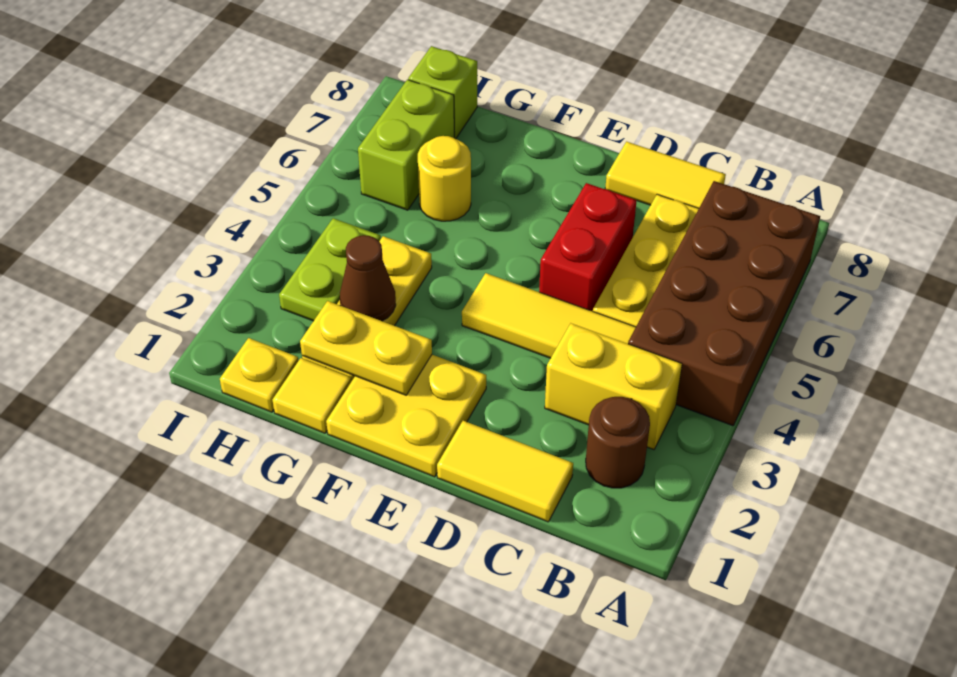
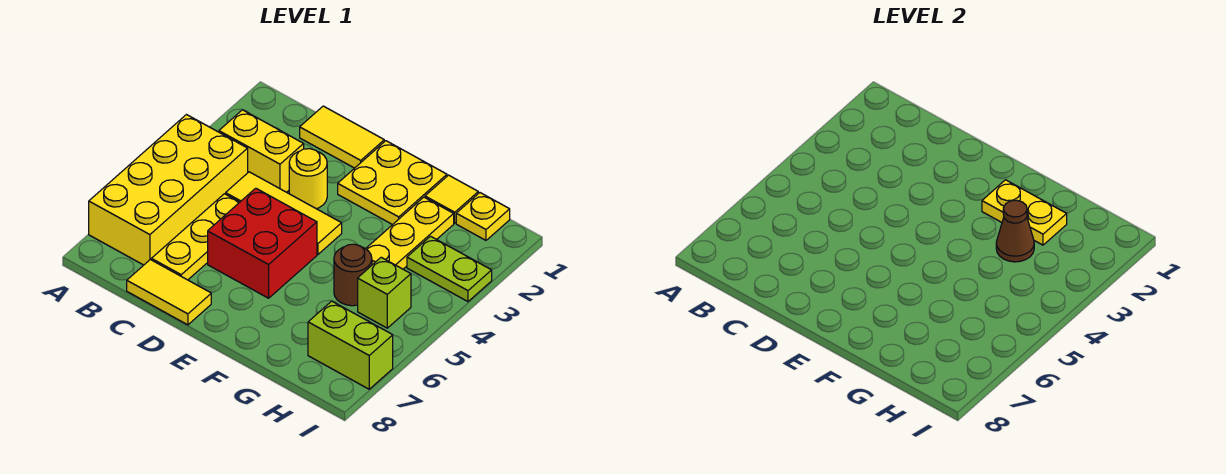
brown 2x4 brick [628,181,820,426] -> yellow 2x4 brick [89,115,248,265]
brown 1x1 round brick [586,397,650,488] -> brown 1x1 round brick moved to [334,244,372,306]
red 1x2 brick [539,183,637,311] -> red 2x2 brick [208,188,317,298]
yellow 1x1 round brick [418,136,471,221] -> yellow 1x1 round brick moved to [289,149,327,209]
lime 1x2 plate [279,218,381,321] -> lime 1x2 plate turned to [407,236,492,302]
lime 1x2 brick [358,80,454,210] -> lime 1x2 brick turned to [308,301,393,389]
lime 1x1 brick [408,46,477,139] -> lime 1x1 brick moved to [358,257,411,328]

